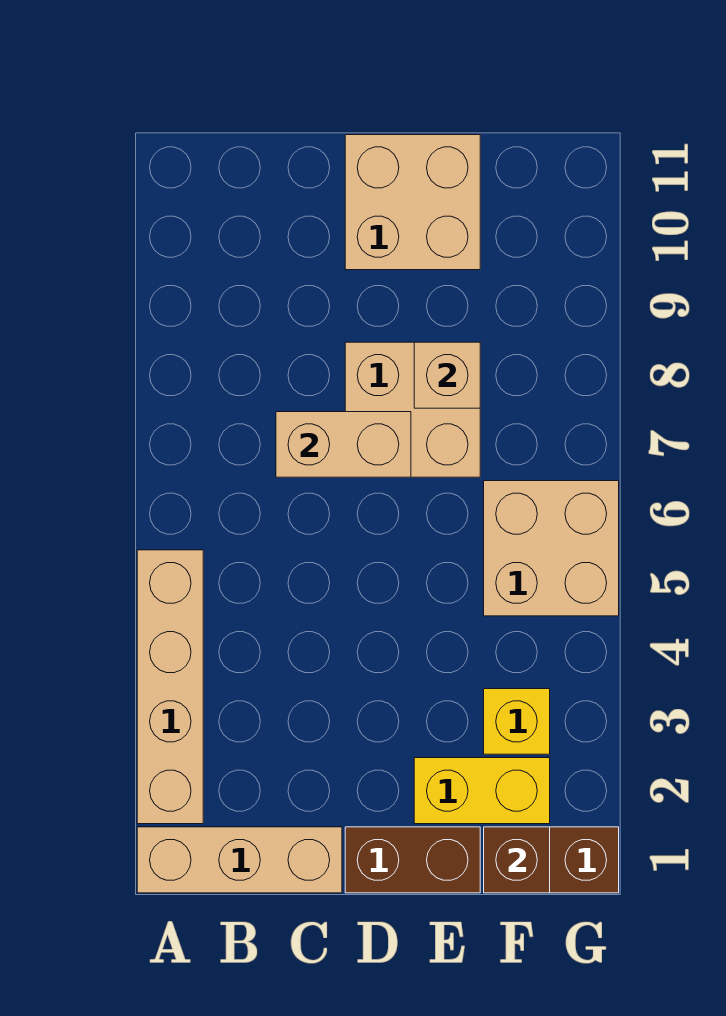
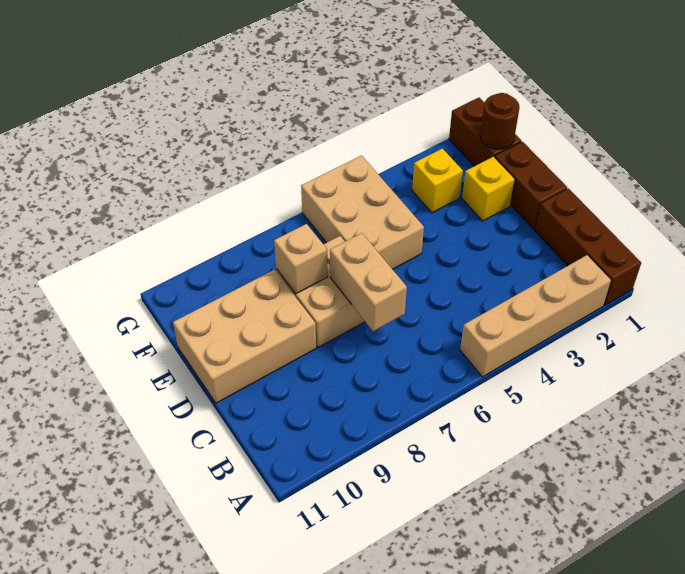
tan 1x3 brick [137,827,342,893] -> brown 1x3 brick [535,189,641,305]
tan 2x2 brick [345,135,480,270] -> tan 2x3 brick [173,270,316,403]
yellow 1x2 brick [414,758,550,824] -> yellow 1x1 brick [462,156,515,221]
brown 1x1 brick [484,827,550,893] -> brown 1x1 round brick [480,93,520,149]
tan 2x2 brick [484,481,619,616] -> tan 2x3 brick [301,156,424,269]

